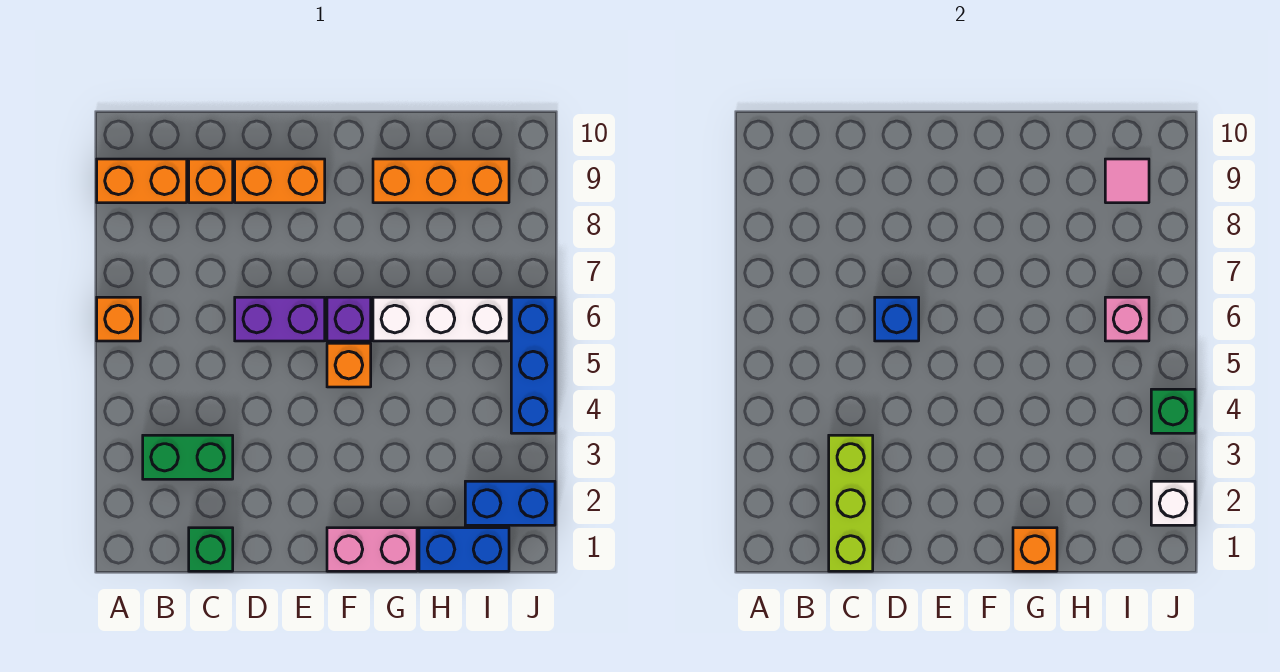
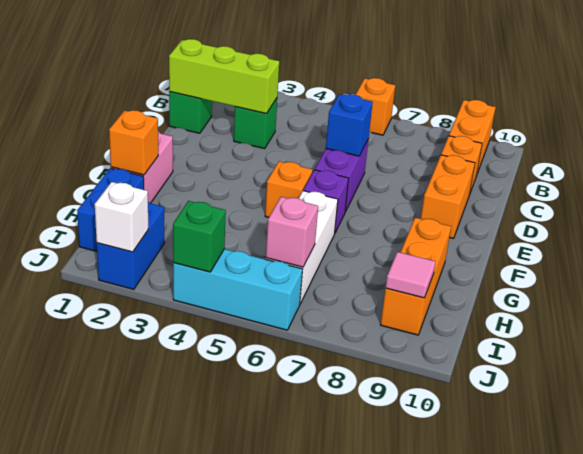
green 1x2 brick [143,435,233,479] -> green 1x1 brick [234,98,277,149]
blue 1x3 brick [511,297,555,433] -> cyan 1x3 brick [173,249,303,330]

